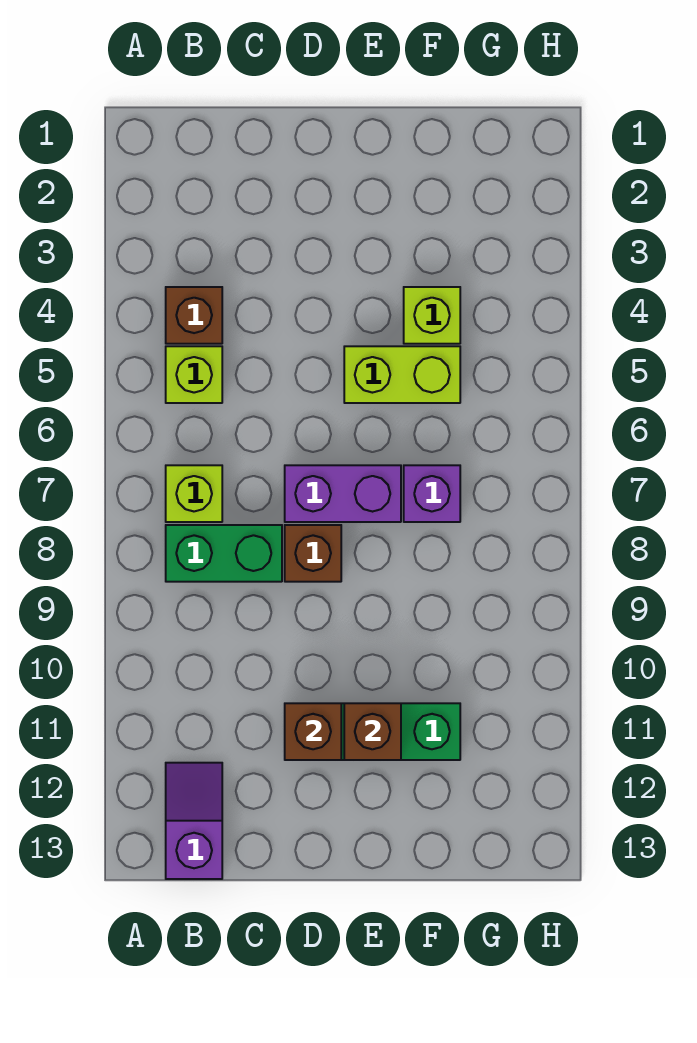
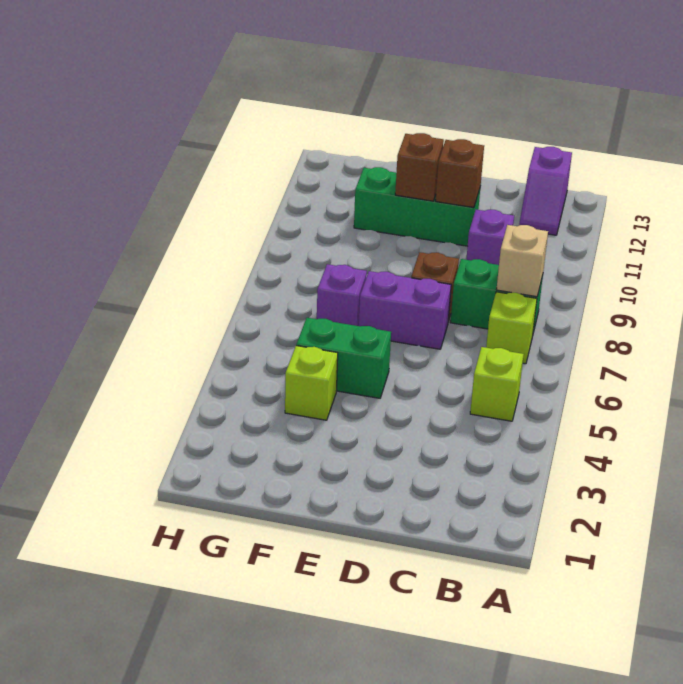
brown 1x1 brick [166,287,222,344] -> none
none -> tan 1x1 brick [496,225,548,297]
none -> purple 1x1 brick [466,210,514,265]
lime 1x2 brick [344,346,460,403] -> green 1x2 brick [296,318,391,398]

